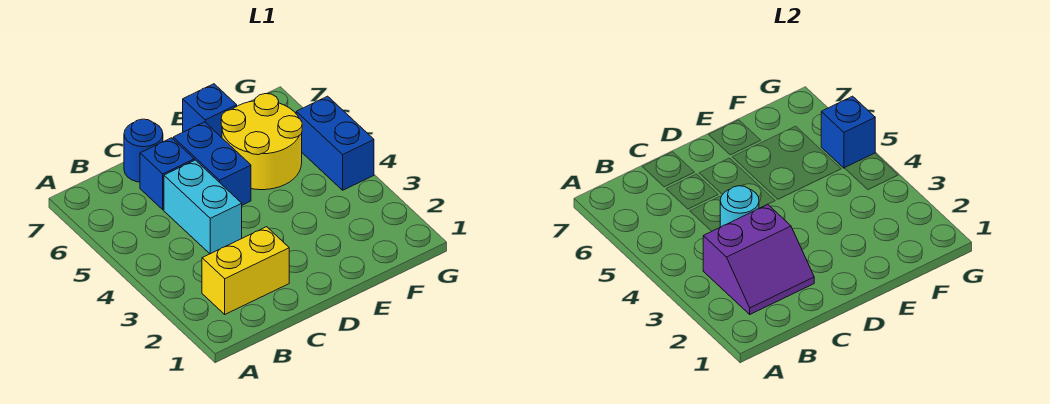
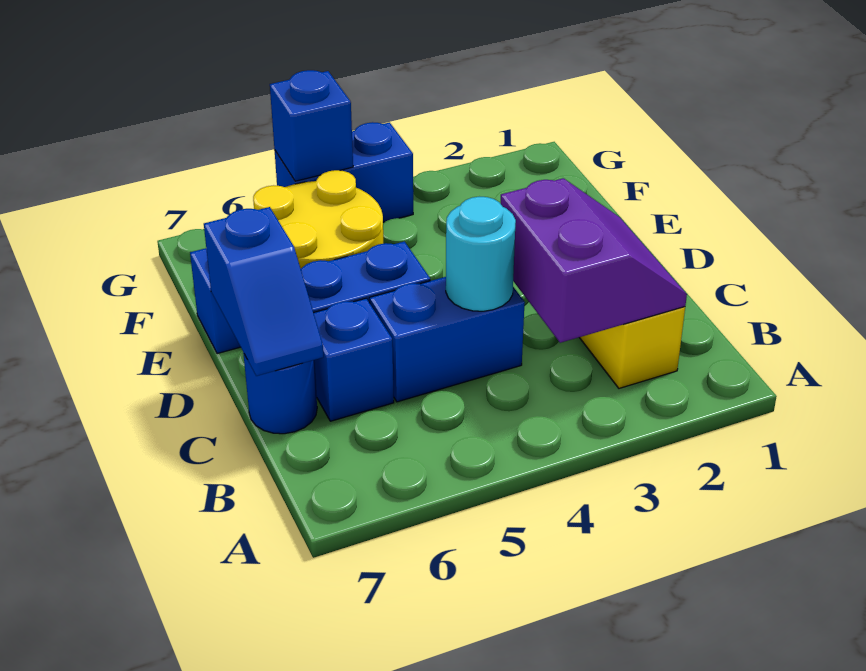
cyan 1x2 brick [164,160,242,254] -> blue 1x2 brick [370,277,525,402]
none -> blue 1x2 slope [204,207,323,376]

